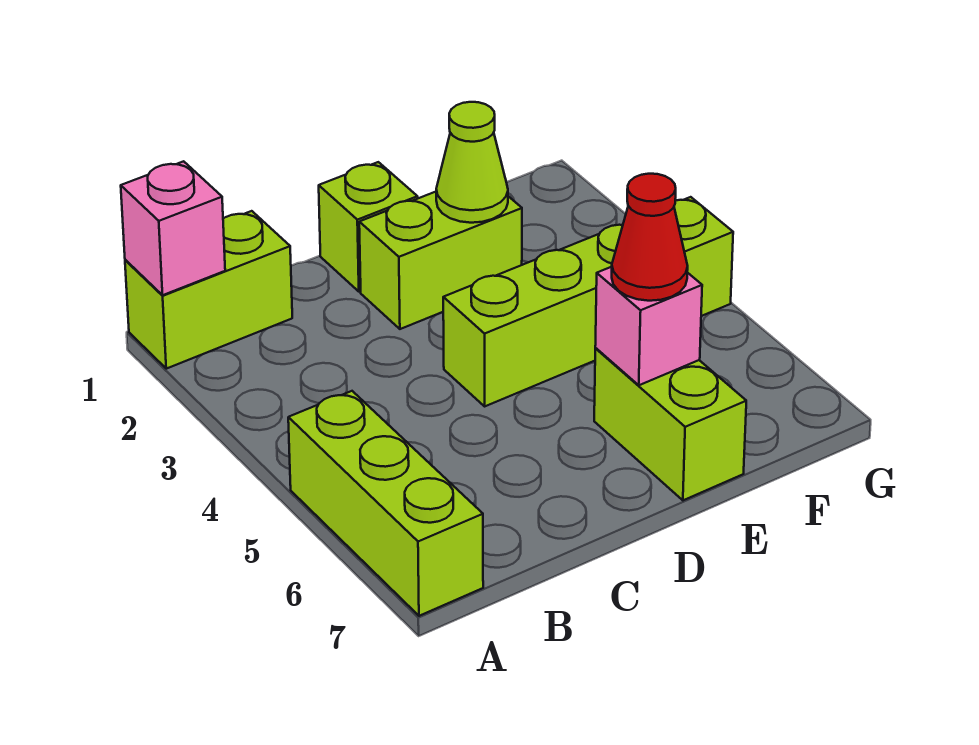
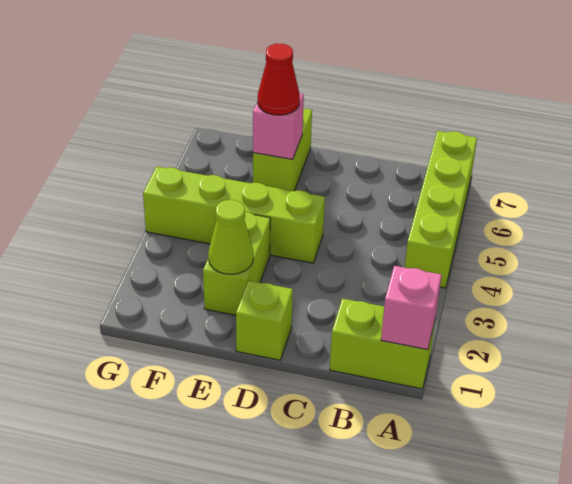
lime 1x3 brick [288,391,483,616] -> lime 1x4 brick [405,131,477,288]
lime 1x2 brick [359,192,522,329] -> lime 1x2 brick turned to [203,212,270,315]

